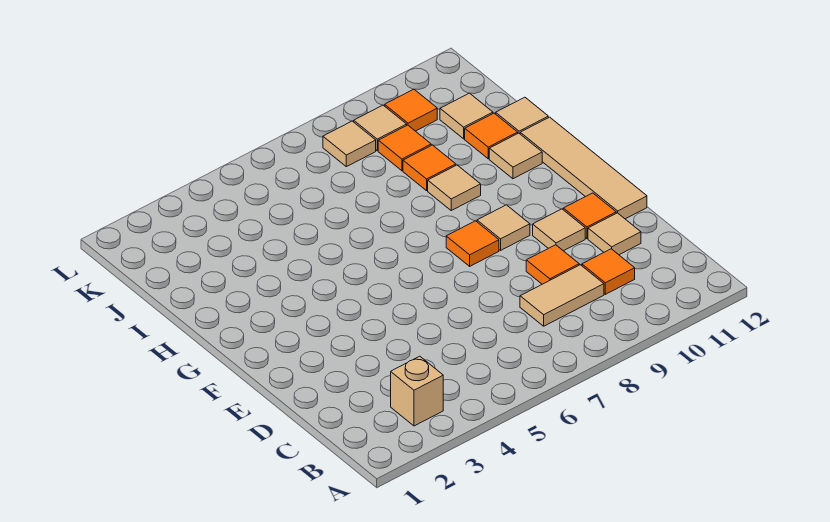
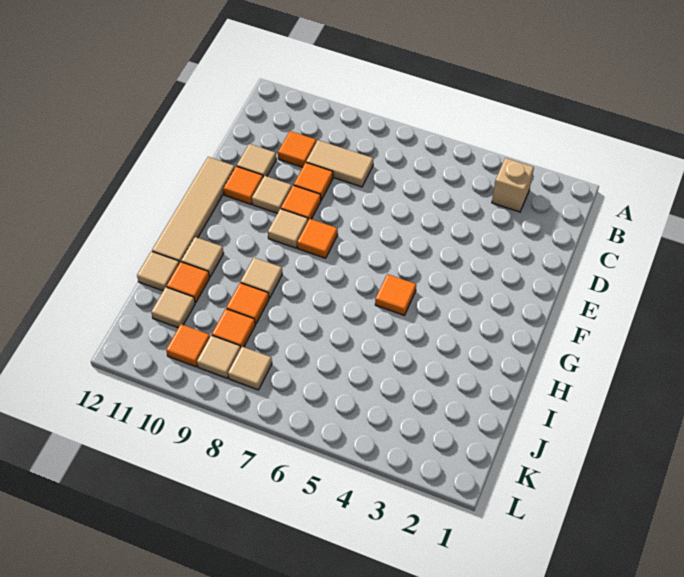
none -> orange 1x1 tile [281,185,321,220]
none -> orange 1x1 tile [375,274,416,315]

